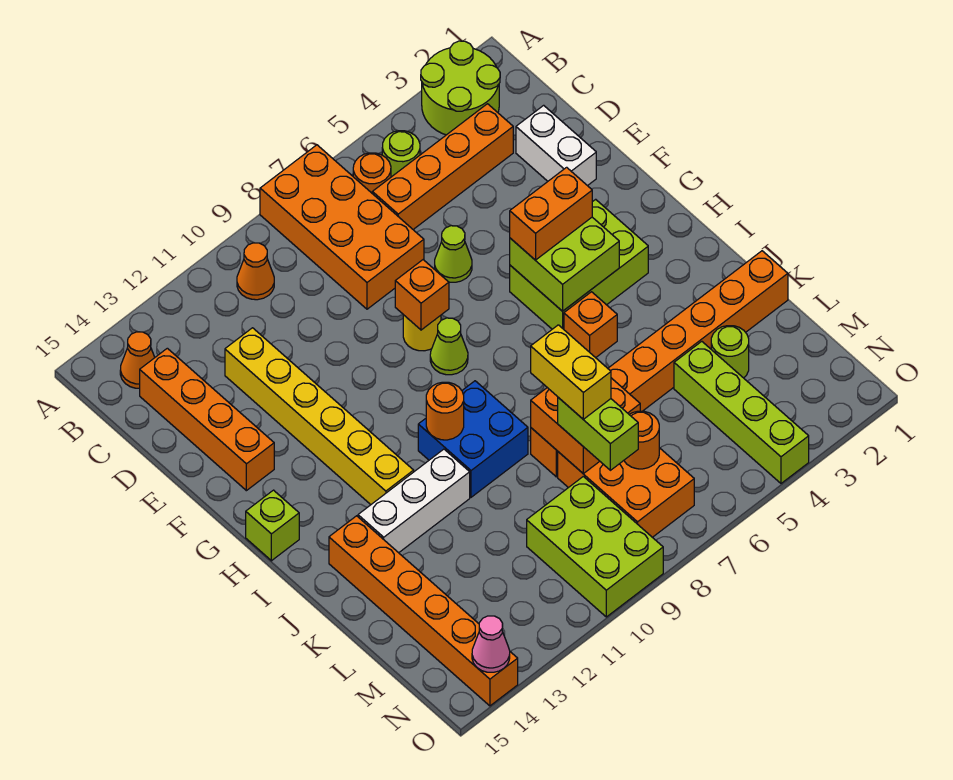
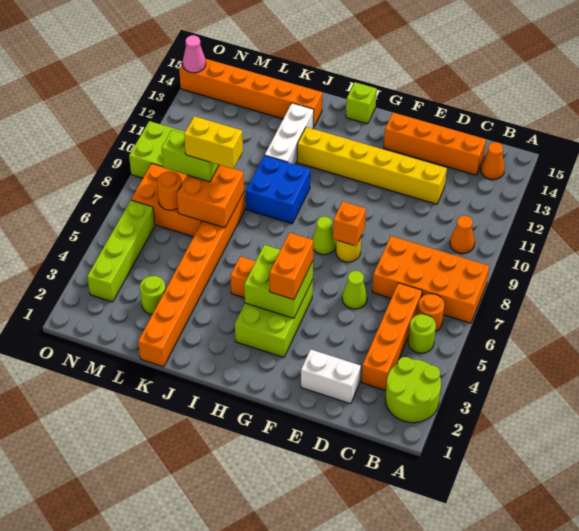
orange 1x1 round brick [426,382,464,440] -> none
lime 1x4 brick [674,341,809,483] -> lime 1x4 brick turned to [87,200,155,302]

